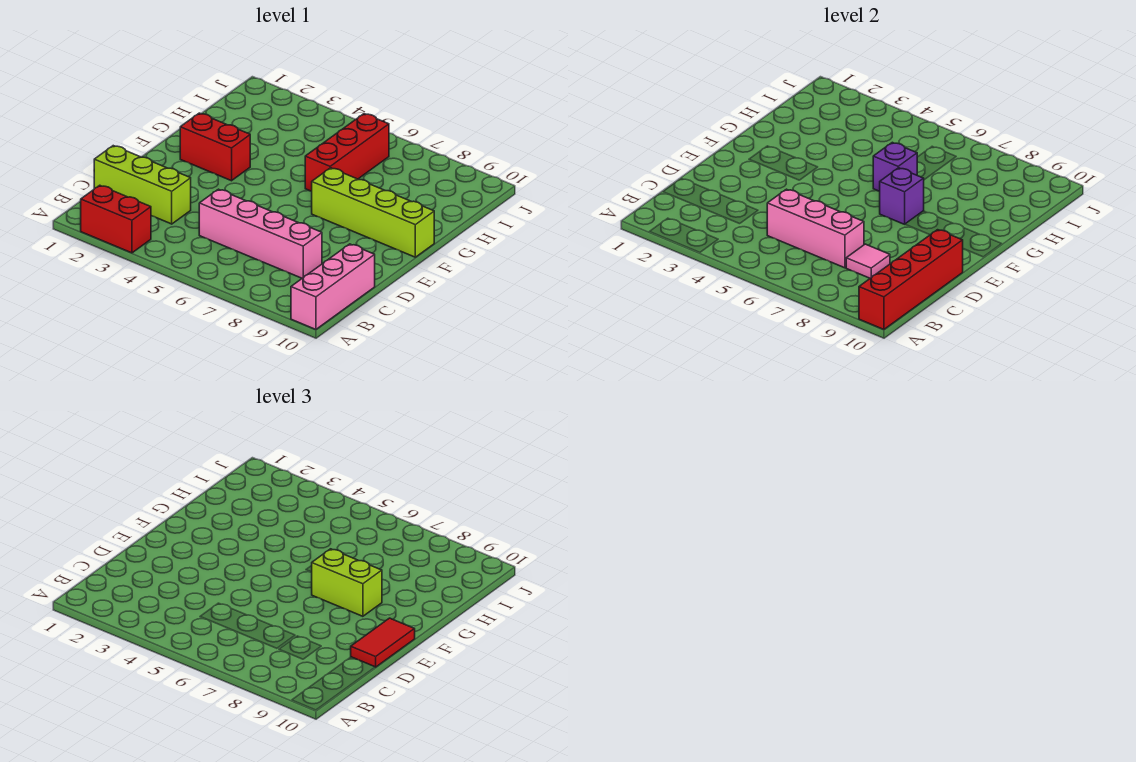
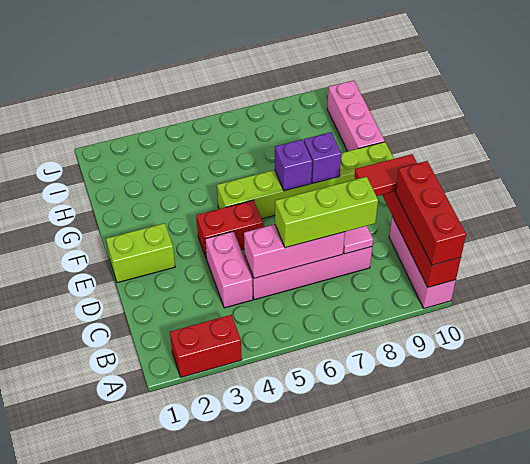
lime 1x3 brick [94,146,191,224] -> lime 1x3 brick moved to [275,177,378,248]
none -> pink 1x2 brick [205,231,253,308]
red 1x2 tile [351,618,415,667] -> red 1x2 tile turned to [354,154,417,196]
red 1x2 brick [180,113,250,181] -> red 1x2 brick moved to [196,200,263,257]
lime 1x4 brick [312,168,434,257] -> lime 1x6 brick [217,142,394,219]
lime 1x2 brick [312,549,382,616] -> lime 1x2 brick moved to [106,223,175,283]
red 1x3 brick [305,114,389,191] -> red 1x3 brick moved to [395,161,466,265]
purple 1x1 brick [873,142,917,191] -> purple 1x1 brick moved to [304,132,341,183]
none -> pink 1x3 brick [327,81,385,151]

